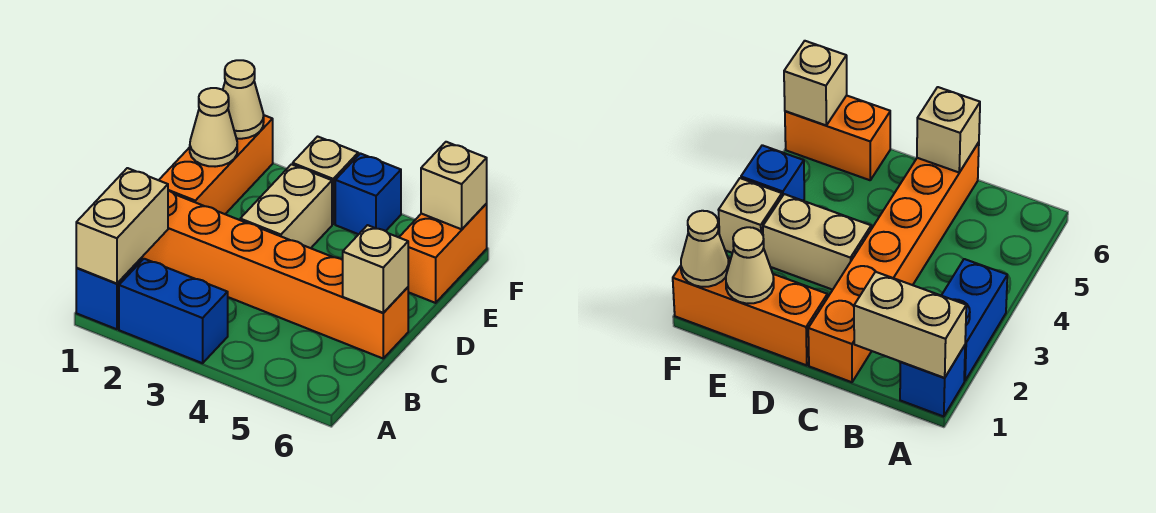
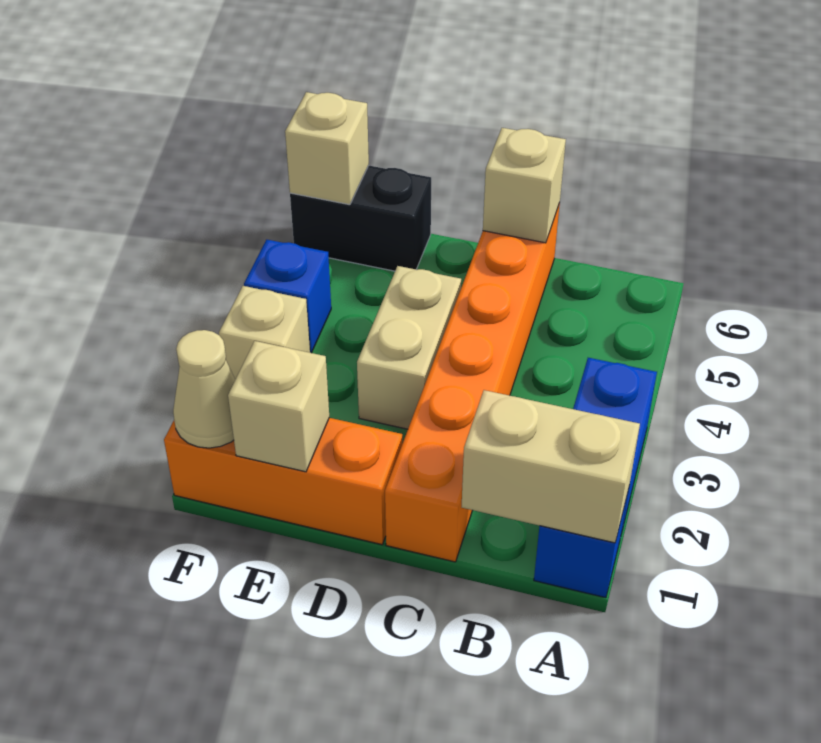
tan 1x2 brick [240,164,332,248] -> tan 1x2 brick turned to [357,266,461,429]
tan 1x1 cone [190,88,237,167] -> tan 1x1 brick [228,341,329,472]
orange 1x2 brick [399,204,487,303] -> black 1x2 brick [290,165,431,271]

